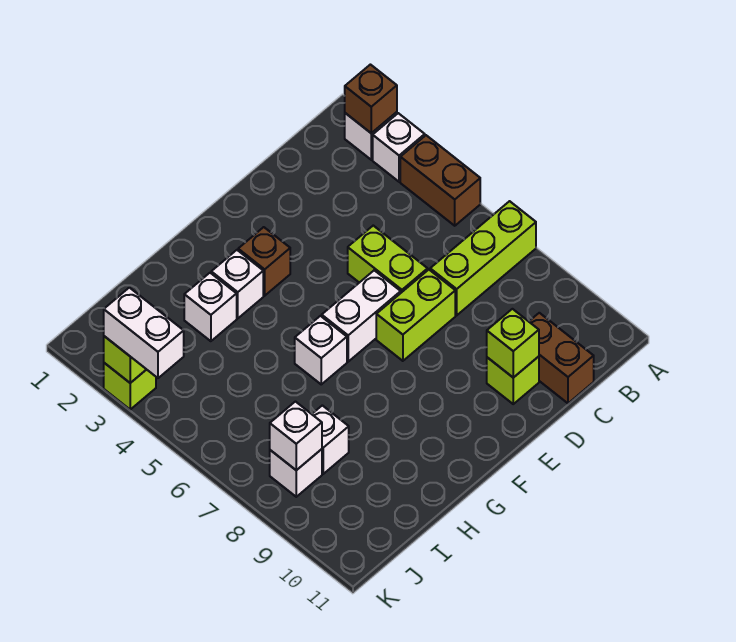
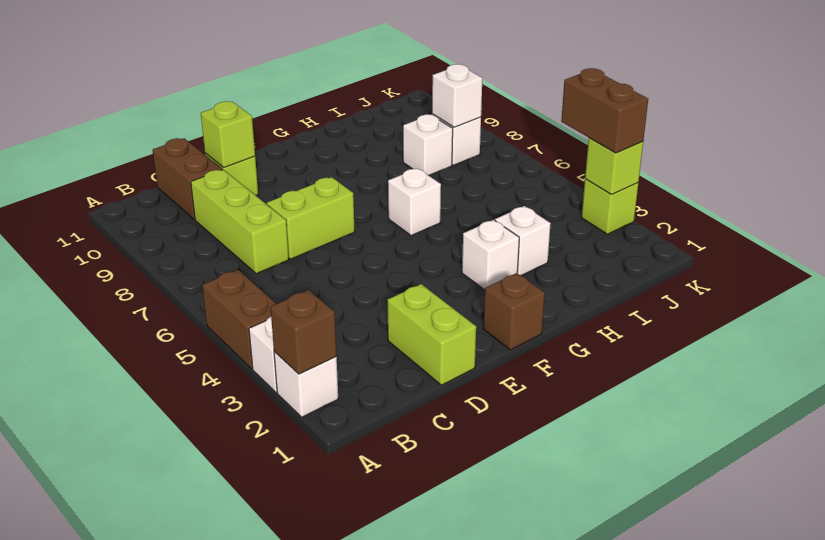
lime 1x3 brick [430,201,536,315] -> lime 1x3 brick turned to [191,170,289,274]
lime 1x2 brick [348,226,428,293] -> lime 1x2 brick moved to [387,284,476,385]
white 1x2 brick [322,270,401,362] -> none
brown 1x1 brick [238,227,290,296] -> brown 1x1 brick moved to [483,273,545,350]
white 1x2 brick [104,288,184,378] -> brown 1x2 brick [561,68,648,153]

